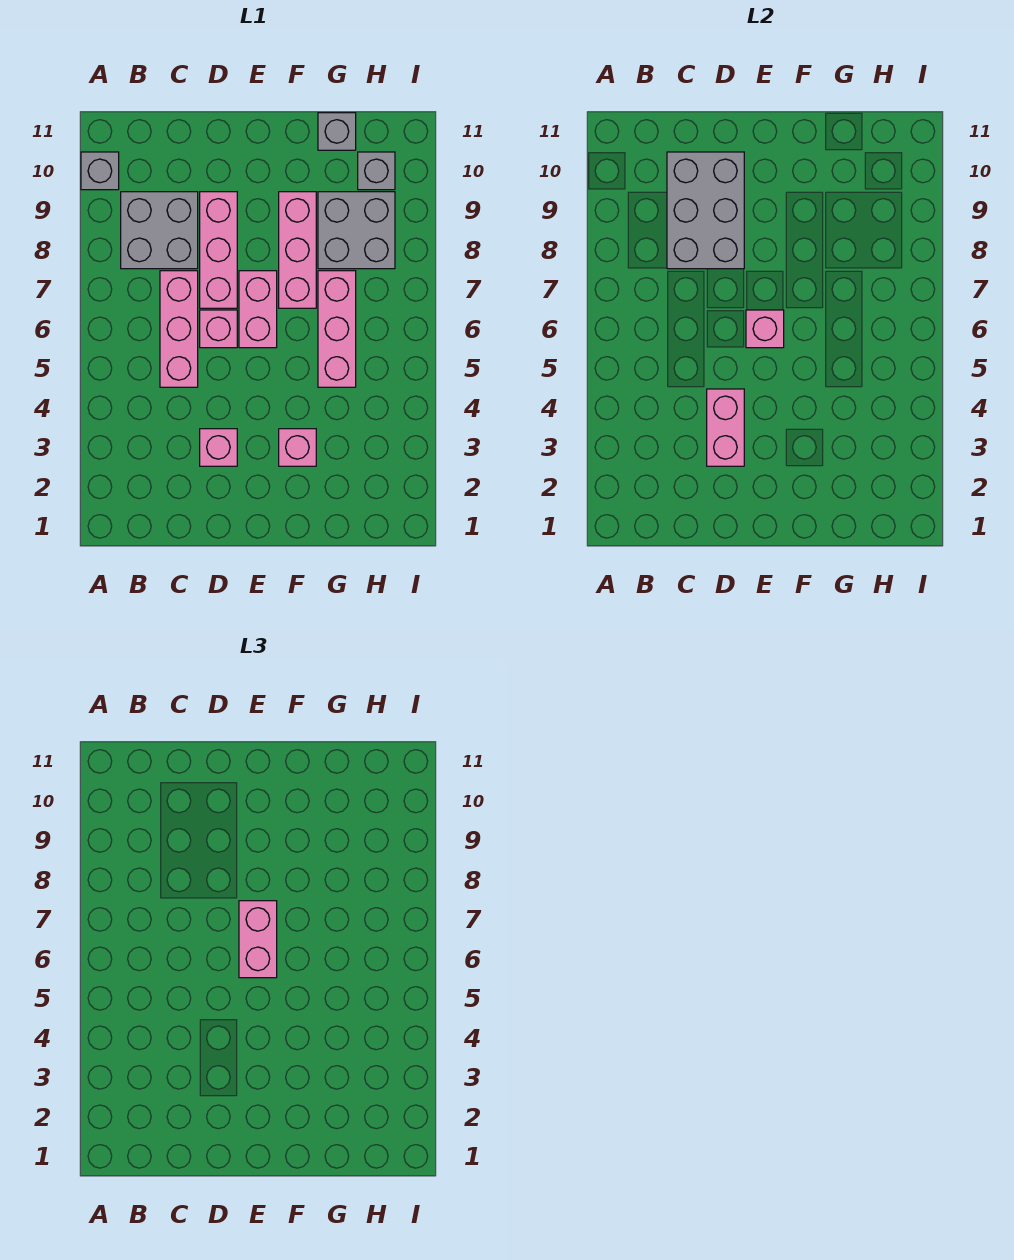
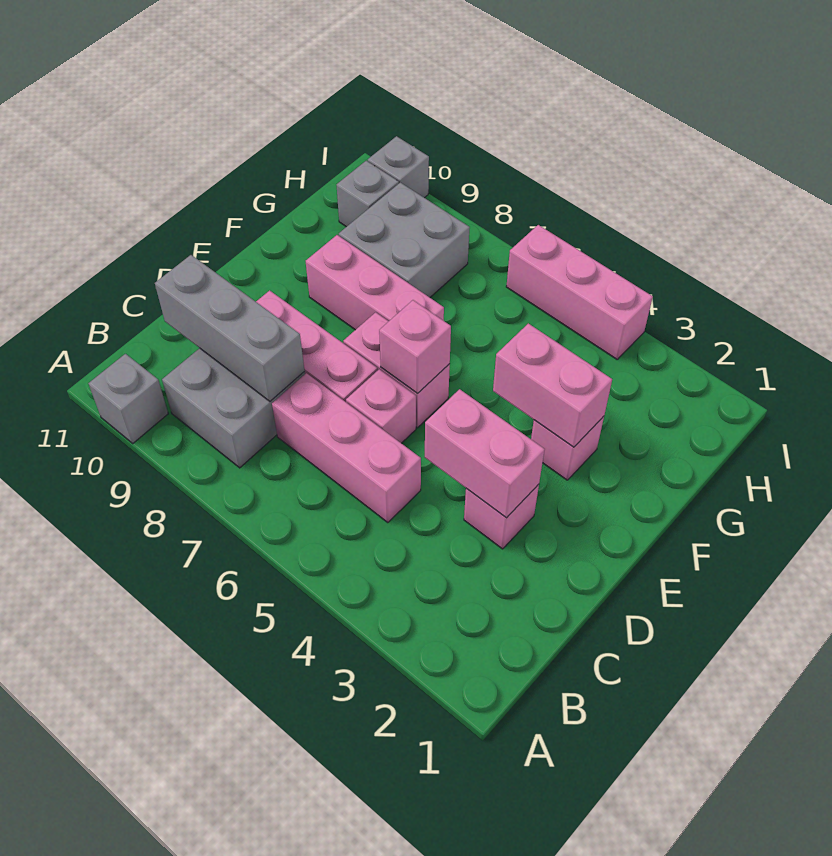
grey 2x3 brick [667,152,744,269] -> grey 1x3 brick [155,255,304,401]
pink 1x2 brick [239,901,277,978] -> pink 1x2 brick moved to [493,323,612,447]
pink 1x3 brick [318,271,356,387] -> pink 1x3 brick moved to [506,225,653,359]
grey 1x1 brick [318,113,356,150] -> grey 1x1 brick moved to [368,136,429,198]

